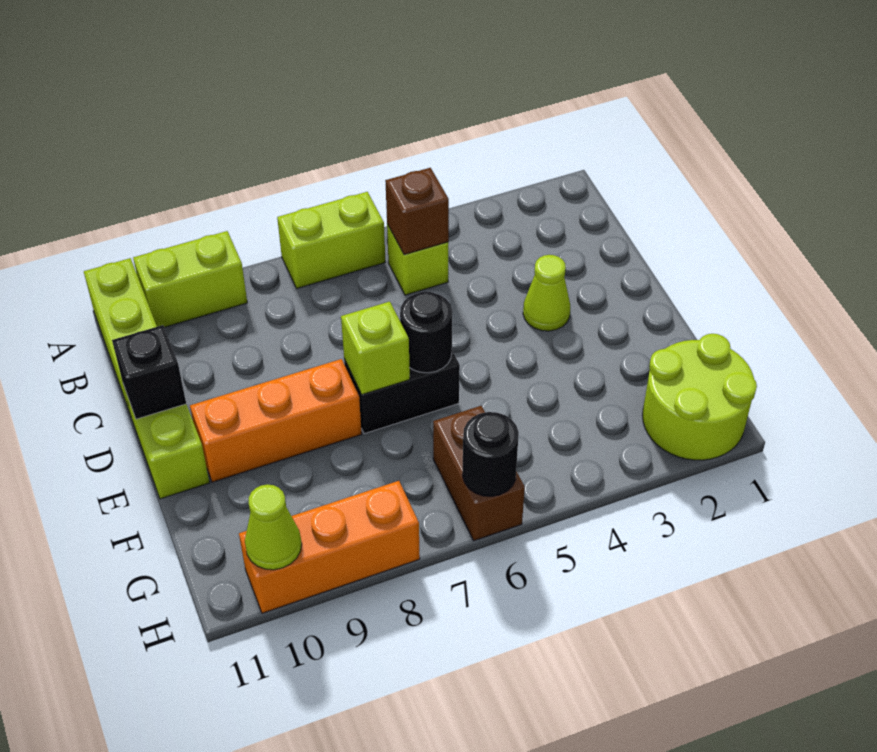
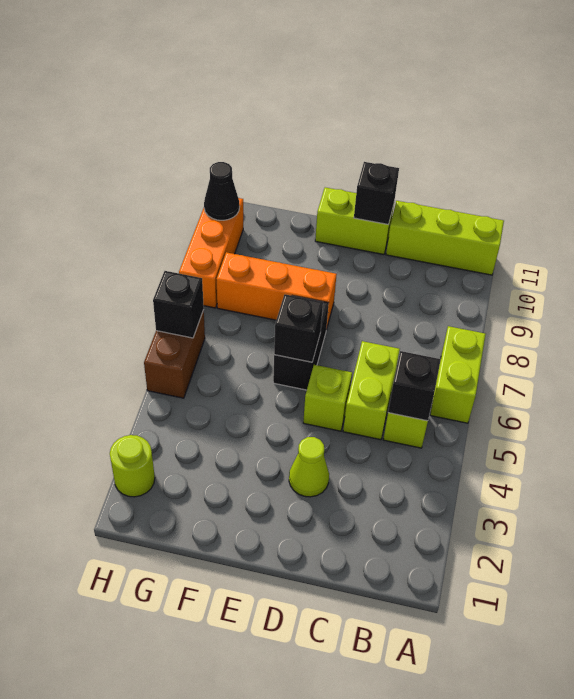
lime 1x2 brick [133,231,247,327] -> lime 1x2 brick moved to [343,341,400,440]
brown 1x1 brick [385,168,449,255] -> black 1x1 brick [388,351,441,421]
black 1x1 round brick [400,291,452,373] -> black 1x1 brick [274,294,323,362]
lime 1x1 brick [341,302,410,394] -> lime 1x1 brick moved to [303,365,352,431]
orange 1x3 brick [190,359,362,482] -> orange 1x3 brick turned to [217,252,337,330]
lime 2x2 round brick [642,334,757,460] -> lime 1x1 round brick [110,435,155,497]
brown 1x2 brick [433,406,525,541] -> brown 1x2 brick turned to [144,310,205,398]
black 1x1 round brick [462,412,519,496] -> black 1x1 brick [153,271,204,338]
lime 1x1 cone [245,484,302,570] -> black 1x1 cone [204,162,240,220]

